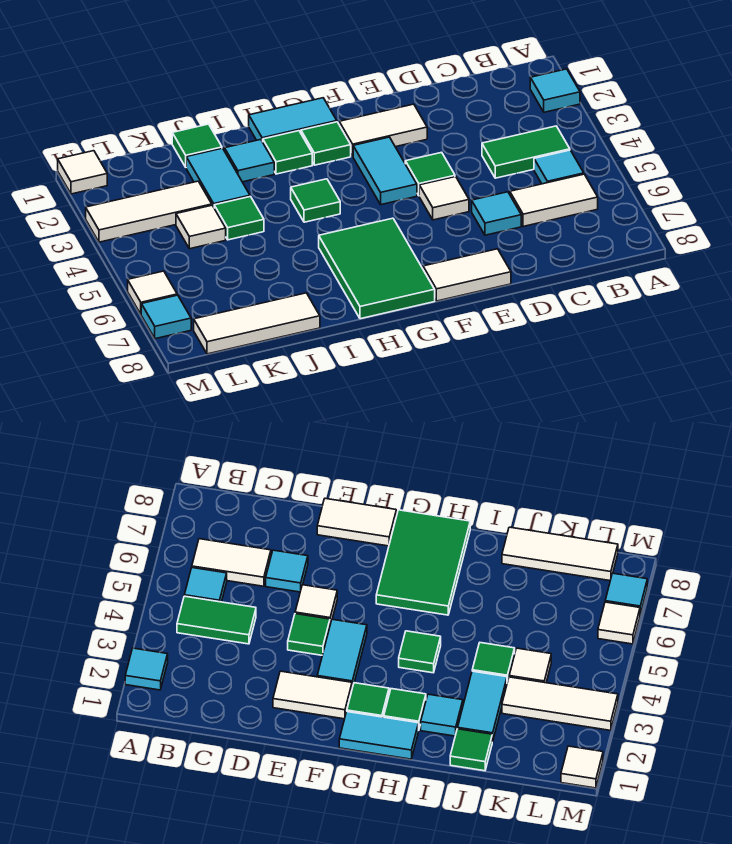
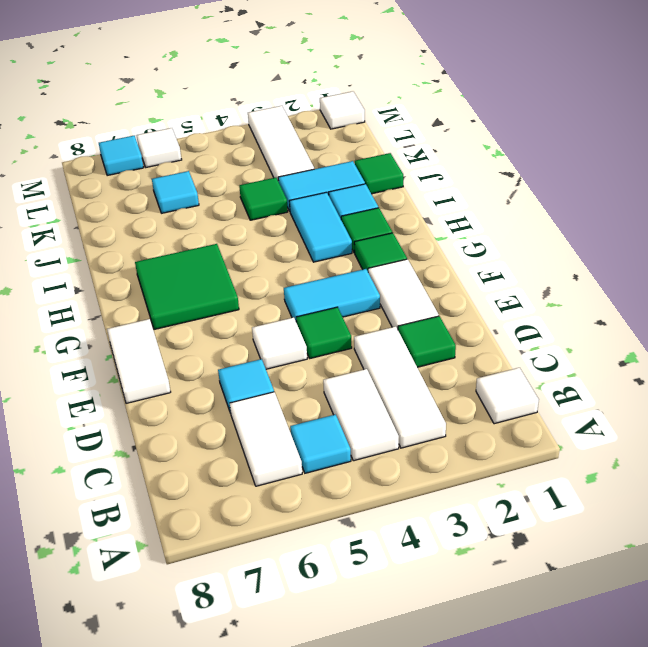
cyan 1x1 tile [530,69,580,112] -> cyan 1x1 tile moved to [152,171,199,213]
green 1x2 tile [482,126,570,178] -> white 1x2 tile [323,369,399,461]
cyan 1x2 tile [249,98,337,142] -> cyan 1x2 tile moved to [289,192,352,262]
green 2x3 tile [319,218,435,319] -> green 2x2 tile [135,244,239,330]
green 1x1 tile [291,179,340,222] -> green 1x1 tile moved to [398,316,456,367]
white 1x3 tile [194,293,320,354] -> white 1x3 tile moved to [354,327,446,448]
white 1x1 tile [176,205,226,249] -> white 1x1 tile moved to [476,368,539,424]

